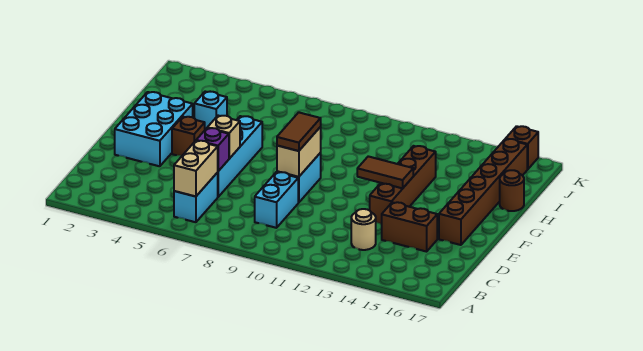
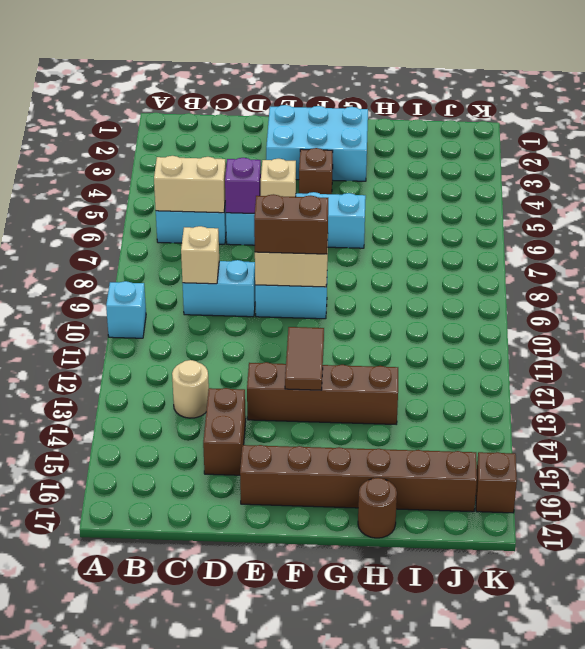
none -> tan 1x1 brick [181,226,219,284]
brown 1x2 tile [277,112,321,151] -> brown 1x2 brick [254,194,328,254]
cyan 1x1 brick [194,92,227,129] -> cyan 1x1 brick moved to [106,281,146,338]

